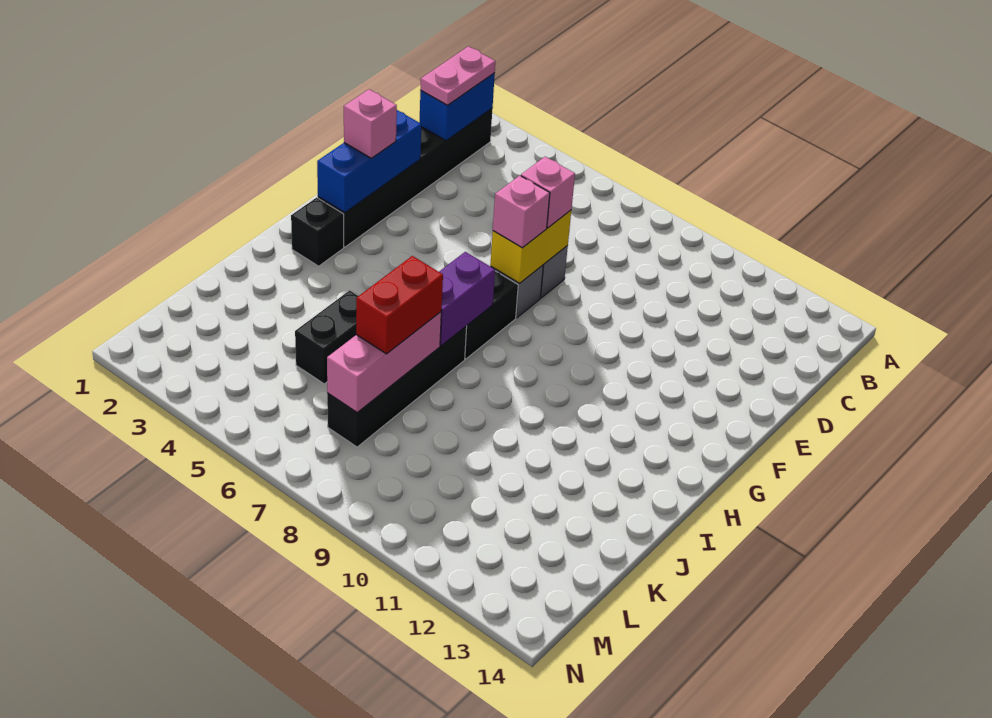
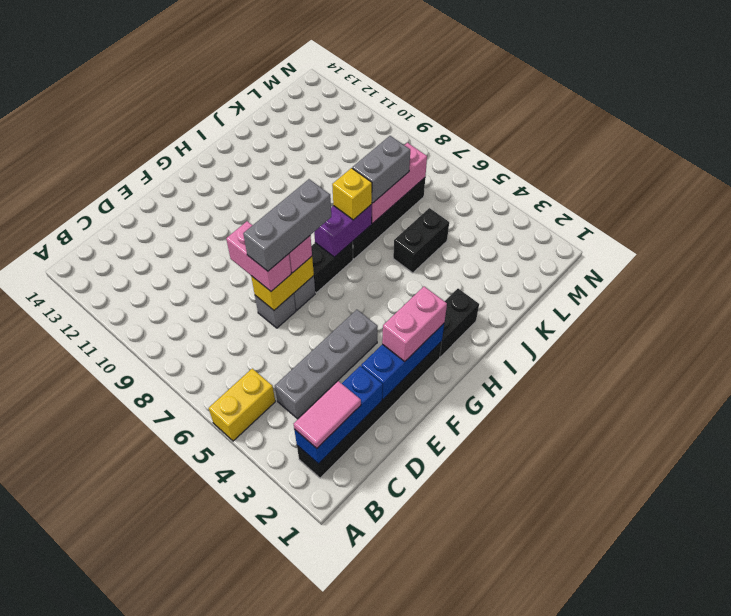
none -> yellow 1x2 brick [209,368,275,441]
blue 1x2 brick [419,73,495,140] -> blue 1x3 brick [294,366,383,464]
pink 1x2 plate [420,46,495,105] -> pink 1x2 tile [294,381,361,448]
none -> grey 1x4 brick [275,310,378,419]
pink 1x1 brick [521,157,575,228] -> pink 1x2 brick [226,221,291,291]
none -> grey 1x3 brick [243,179,331,271]
pink 1x1 brick [344,89,397,158] -> pink 1x2 brick [382,286,447,361]
black 1x1 brick [291,198,344,266] -> black 1x2 brick [440,289,479,357]
none -> yellow 1x1 brick [332,168,372,220]
red 1x2 brick [356,256,443,354] -> grey 1x2 brick [352,136,410,203]

